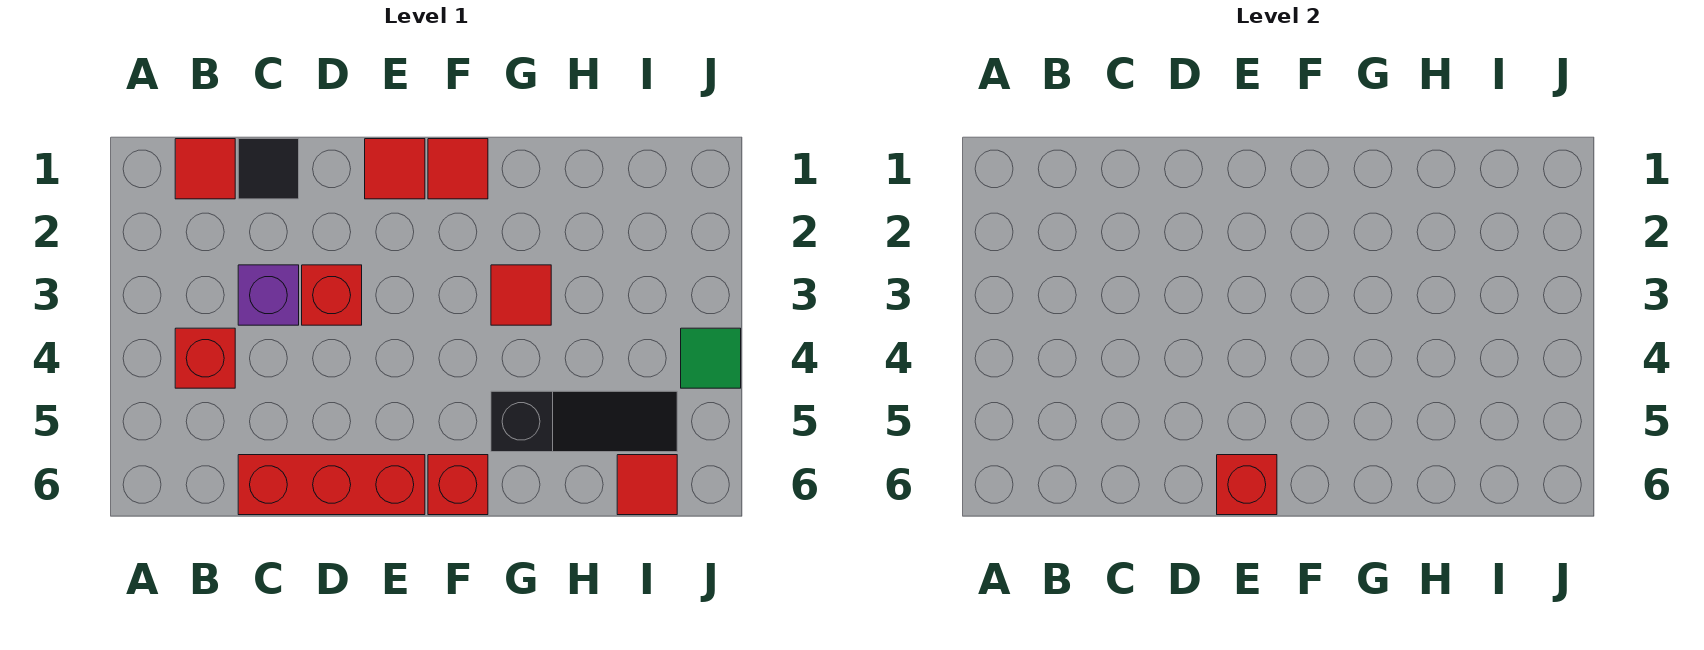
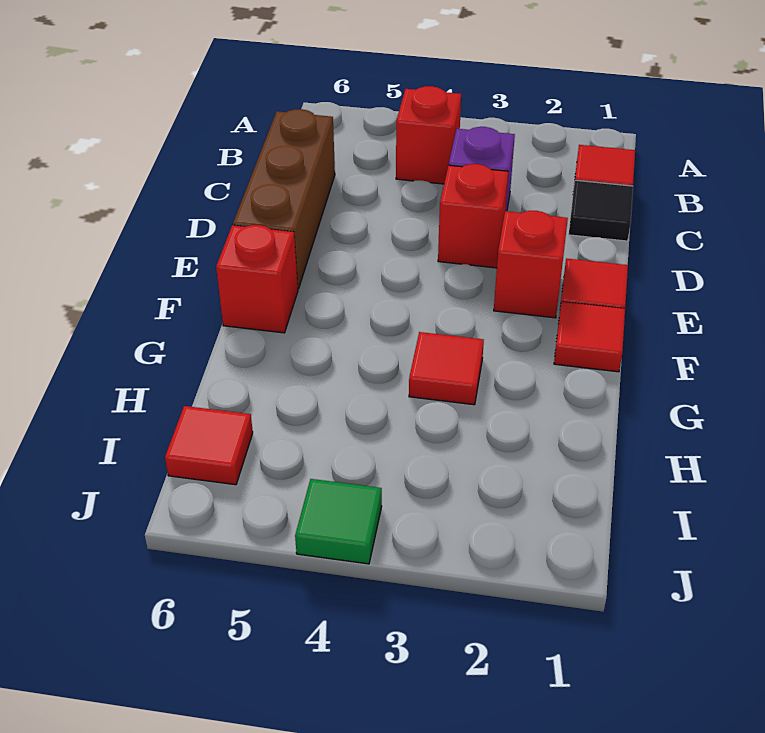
red 1x3 brick [238,455,425,515] -> brown 1x3 brick [233,109,335,289]
red 1x1 brick [1217,455,1277,515] -> red 1x1 brick moved to [494,211,568,318]
black 1x3 slope [491,391,677,452] -> none

